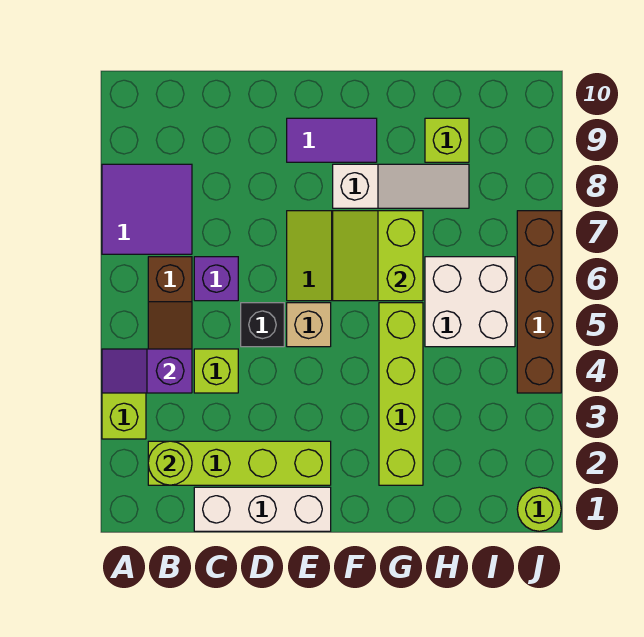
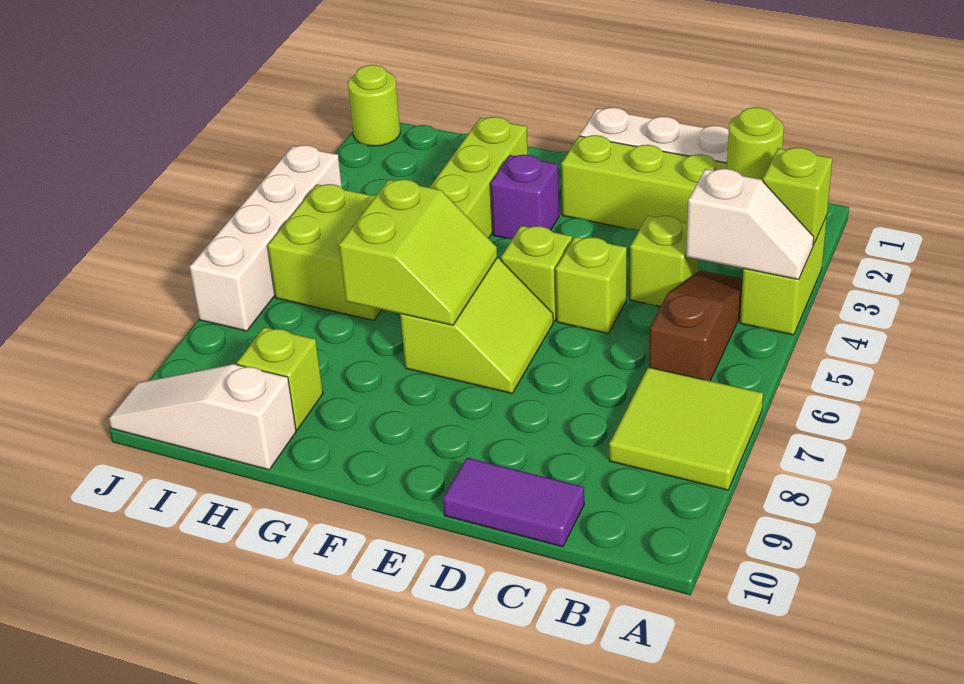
none -> lime 1x1 brick [763,148,832,246]
purple 1x2 slope [102,349,192,393] -> white 1x2 slope [686,169,814,280]
purple 2x2 tile [102,164,192,254] -> lime 2x2 tile [609,367,763,490]
purple 1x1 brick [194,257,238,301] -> purple 1x1 brick moved to [491,155,559,239]
black 1x1 brick [241,303,284,347] -> lime 1x1 brick [556,237,627,334]
tan 1x1 brick [287,303,331,347] -> lime 1x1 brick [501,226,572,322]
purple 1x2 tile [287,118,377,162] -> purple 1x2 tile moved to [443,458,584,547]
white 1x3 slope [333,164,469,208] -> white 1x3 slope moved to [109,364,296,470]
white 2x2 brick [425,257,515,347] -> lime 2x2 brick [268,184,382,320]
brown 1x4 brick [517,211,561,393] -> white 1x4 brick [190,145,342,331]

